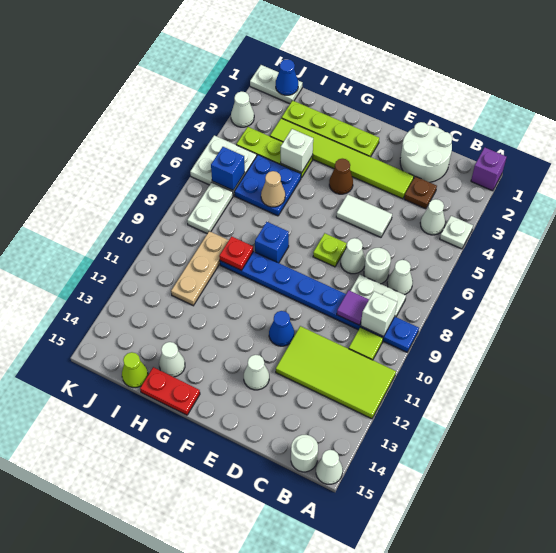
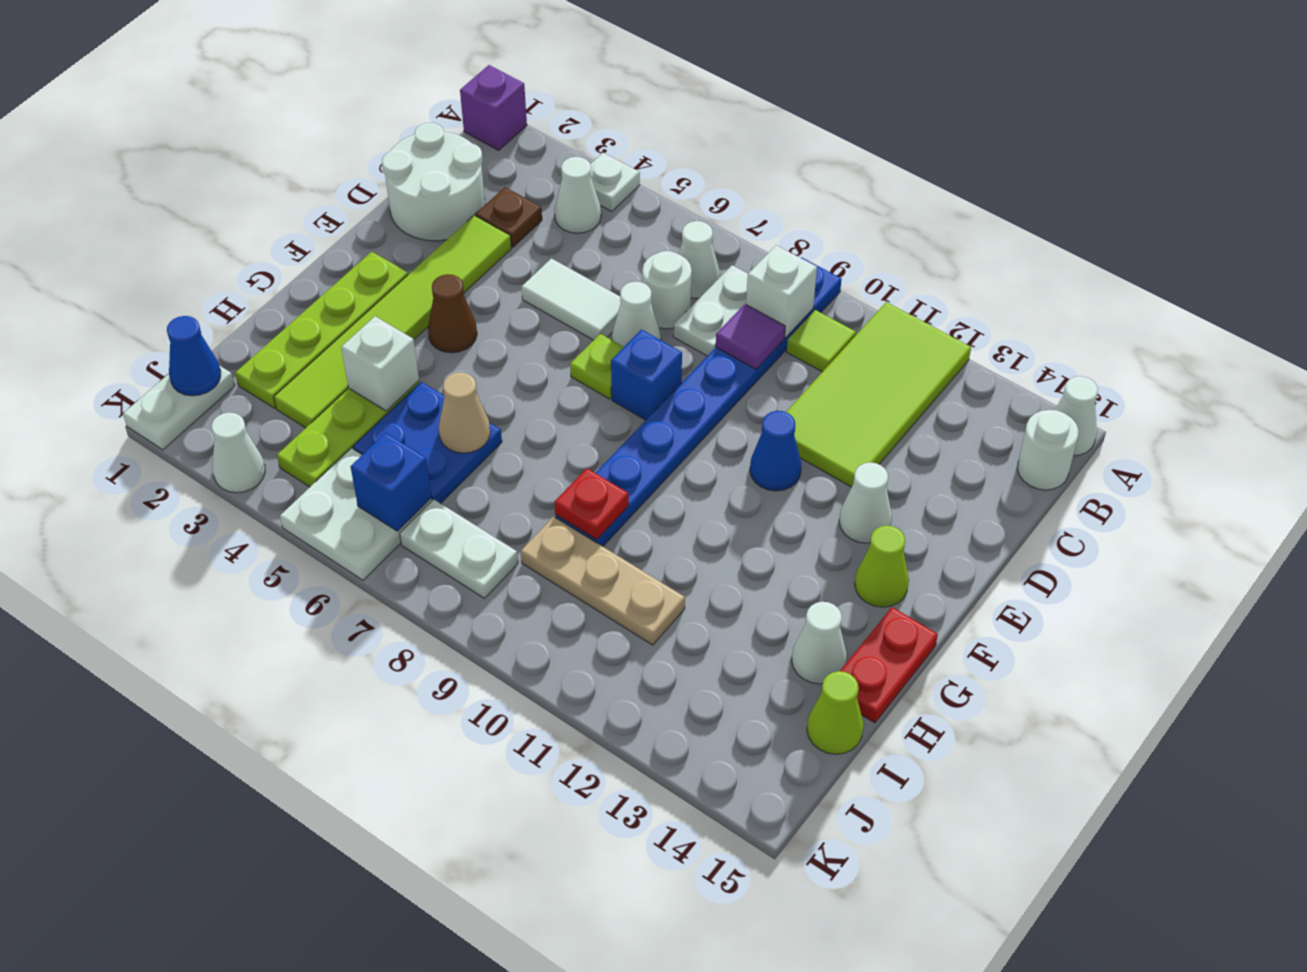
white 1x2 tile [336,194,392,237] -> white 1x2 tile turned to [522,258,621,340]
none -> lime 1x1 cone [855,526,909,607]
blue 1x1 brick [255,222,289,263] -> blue 1x1 brick moved to [611,330,682,420]

